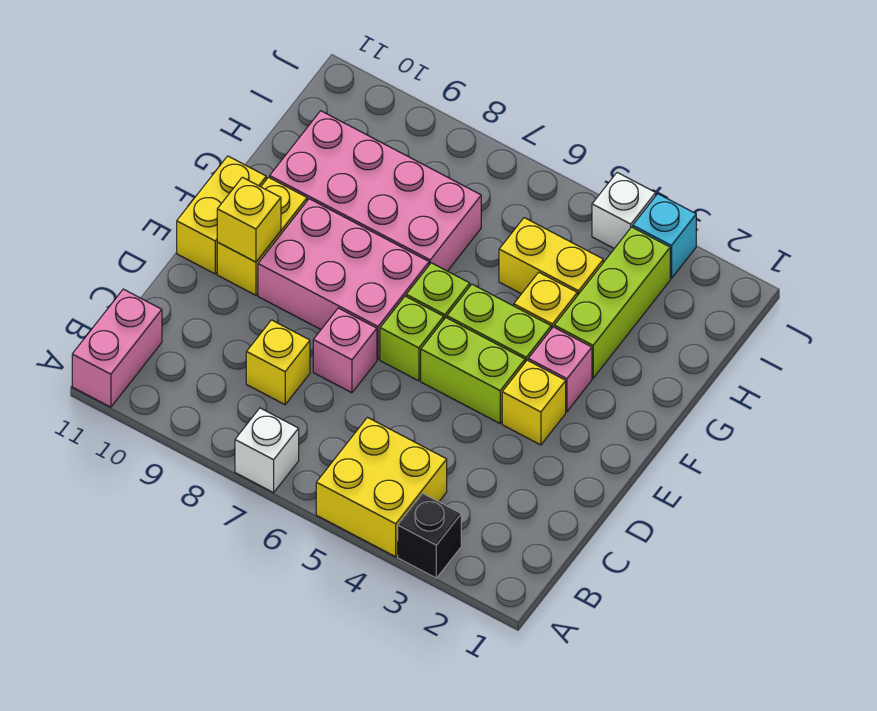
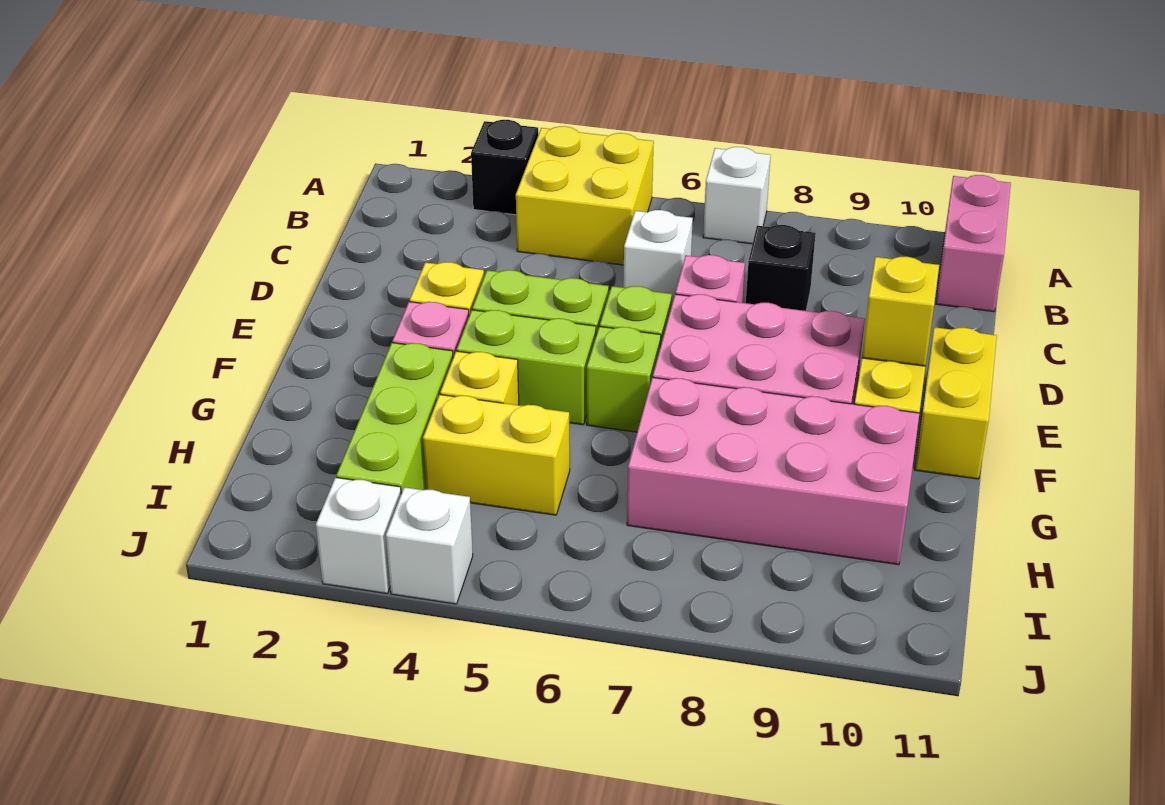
none -> white 1x1 brick [623,210,693,306]
yellow 1x1 brick [246,320,310,405] -> black 1x1 brick [746,225,816,311]
cyan 1x1 brick [633,194,696,278] -> white 1x1 brick [316,478,401,594]

